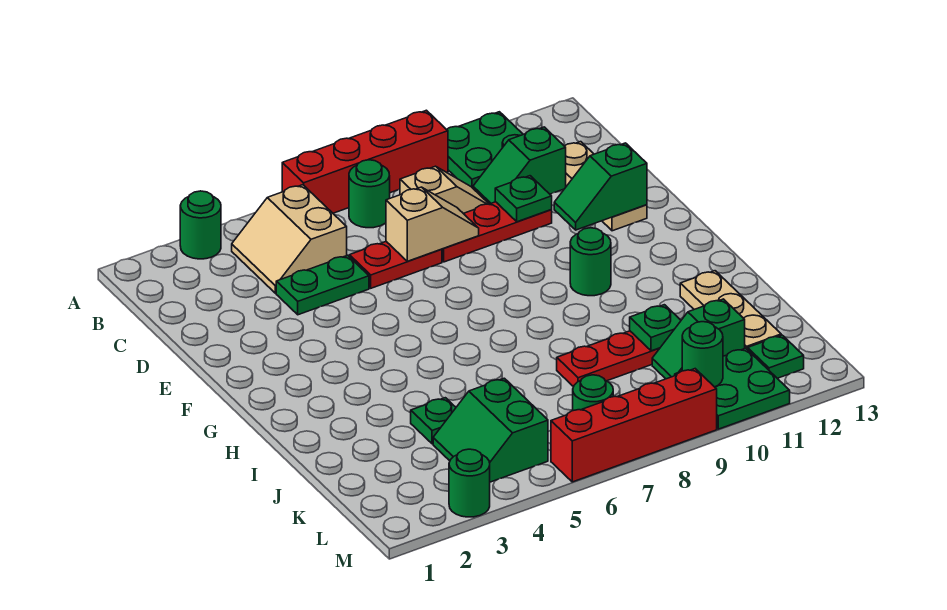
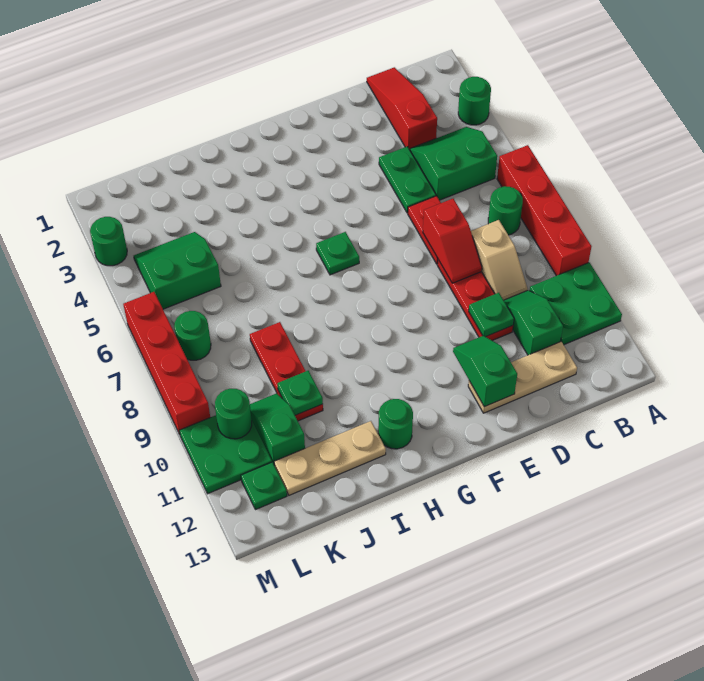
tan 2x2 slope [232,185,347,293] -> green 2x2 slope [410,127,497,200]
none -> red 1x3 slope [367,67,437,149]
tan 1x2 slope [386,187,479,261] -> red 1x2 slope [423,199,482,283]
green 1x1 round brick [570,228,611,296] -> green 1x1 round brick moved to [378,399,413,449]
green 1x1 plate [411,398,456,444] -> green 1x1 plate moved to [316,232,359,275]

